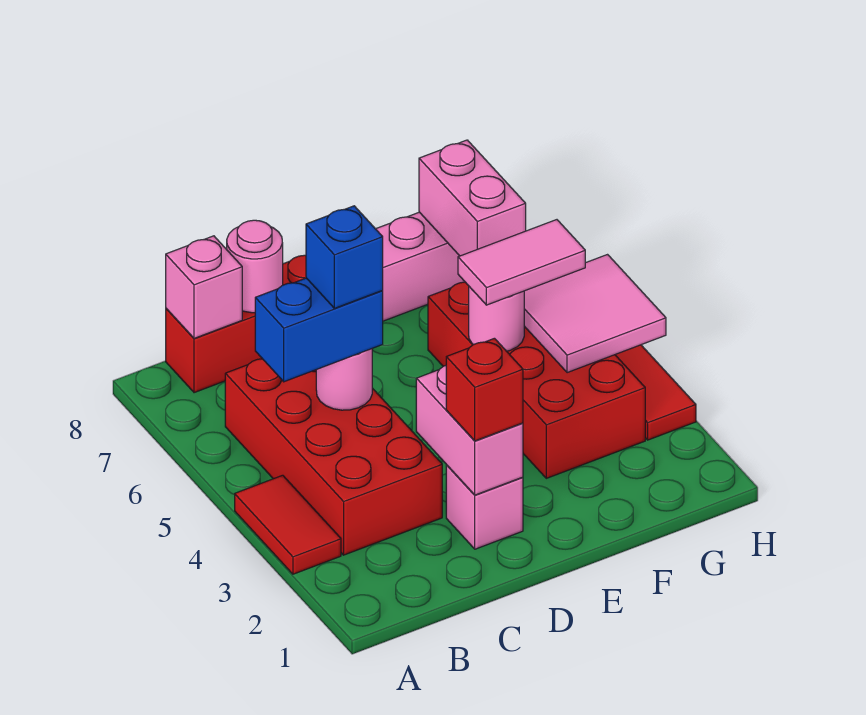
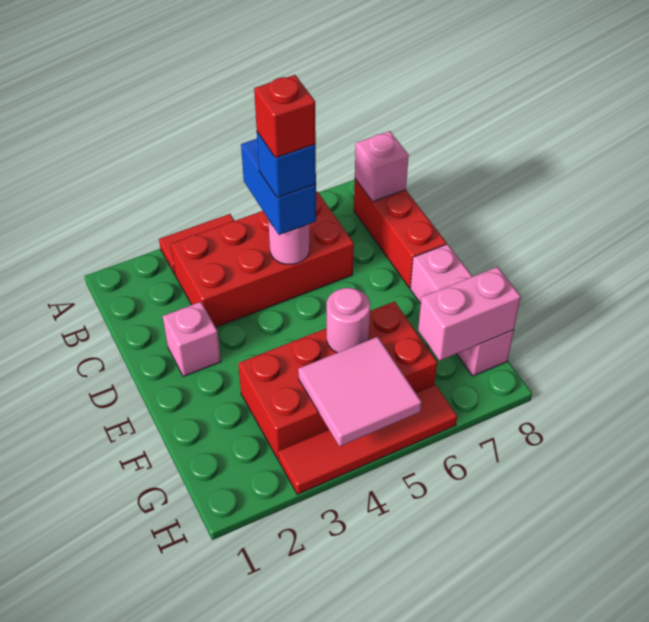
pink 1x1 round brick [227,220,283,313] -> none
pink 1x2 brick [416,366,523,495] -> none
red 1x1 brick [446,338,523,441] -> red 1x1 brick moved to [254,75,316,158]
pink 1x2 tile [458,220,585,305] -> none

